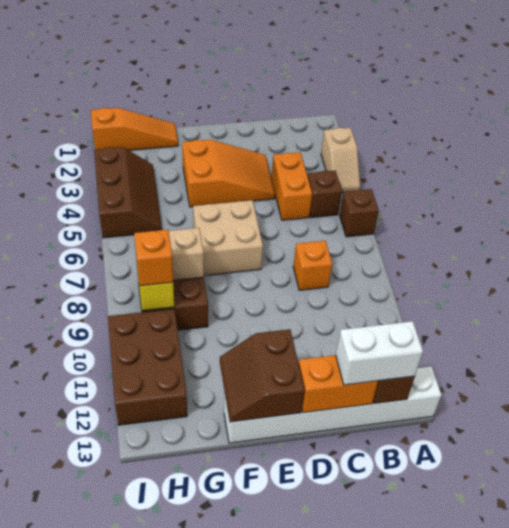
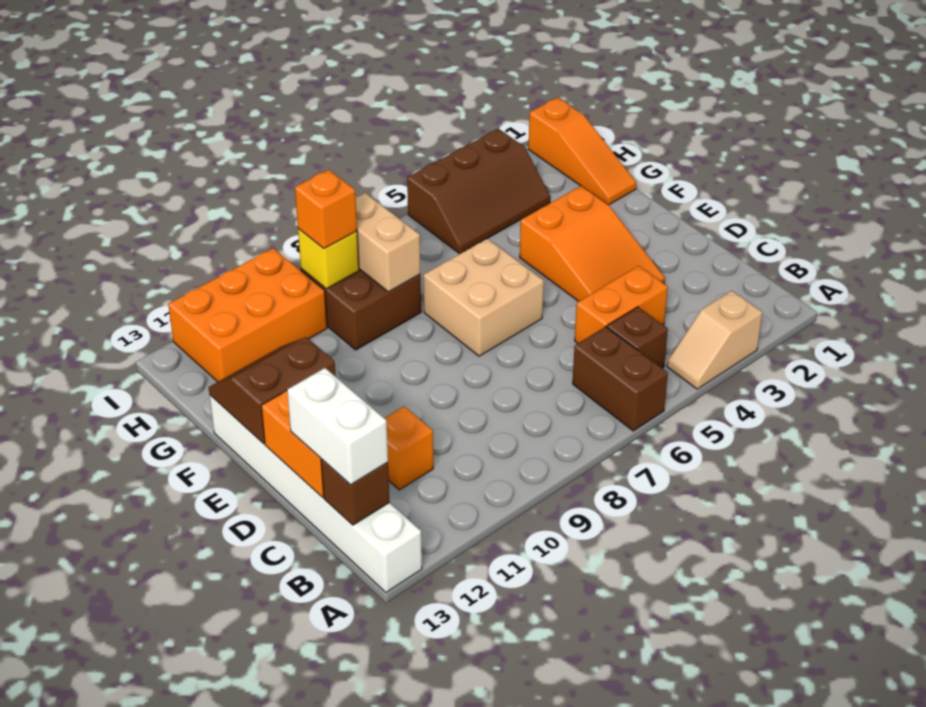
brown 1x1 brick [340,189,379,237] -> brown 1x2 brick [573,327,668,431]
orange 1x1 brick [293,241,332,290] -> orange 1x1 brick moved to [384,406,433,490]
brown 2x3 brick [108,309,187,425] -> orange 2x3 brick [168,248,327,382]

